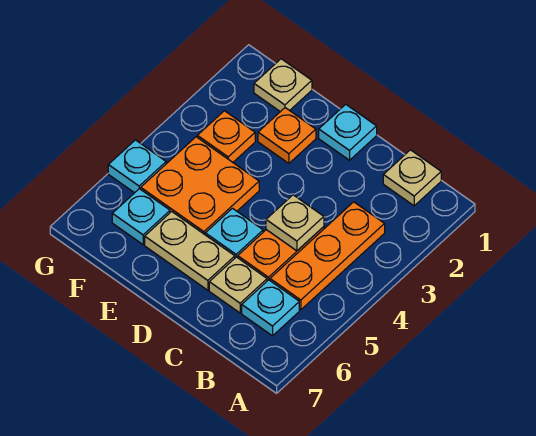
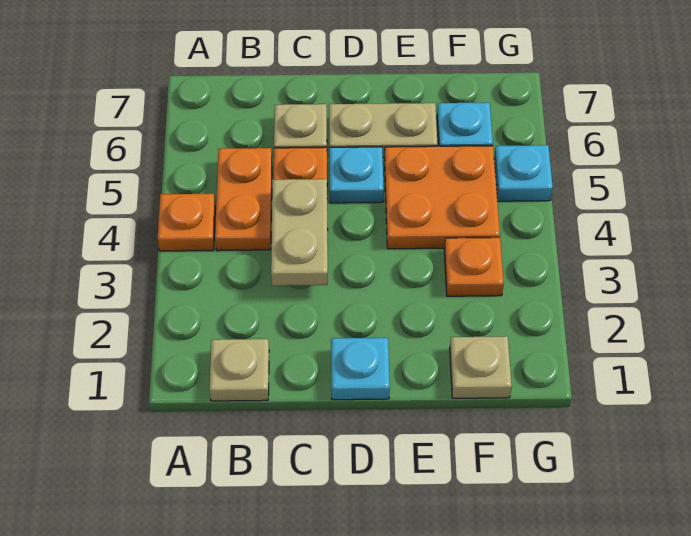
orange 1x3 plate [270,202,385,310] -> orange 1x2 plate [215,148,272,251]
cyan 1x1 plate [242,280,299,336] -> none
tan 1x1 plate [266,195,324,251] -> tan 1x2 plate [271,179,328,286]
orange 1x1 plate [258,108,316,163] -> orange 1x1 plate moved to [157,194,215,251]

